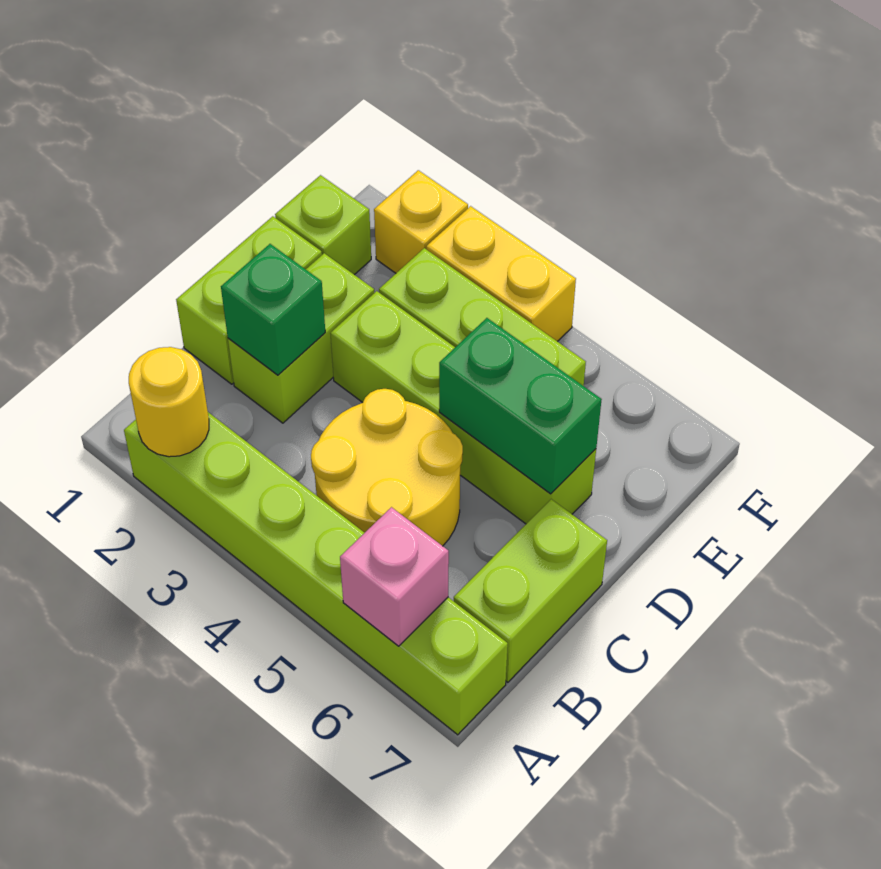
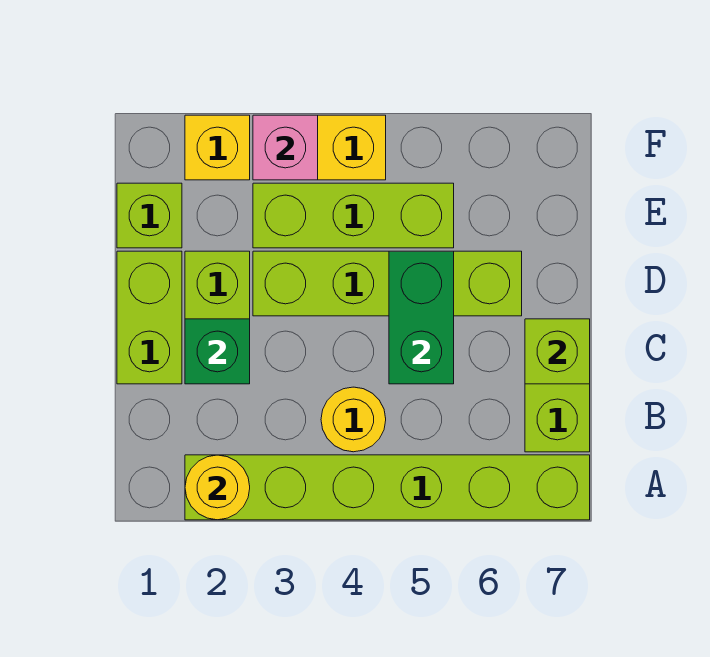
pink 1x1 brick [340,507,449,646] -> pink 1x1 brick moved to [253,115,318,180]
yellow 2x2 round brick [311,389,463,546] -> yellow 1x1 round brick [321,387,386,452]
none -> lime 1x1 brick [525,319,590,384]
green 1x2 brick [439,318,602,494] -> green 1x2 brick turned to [389,251,454,384]

